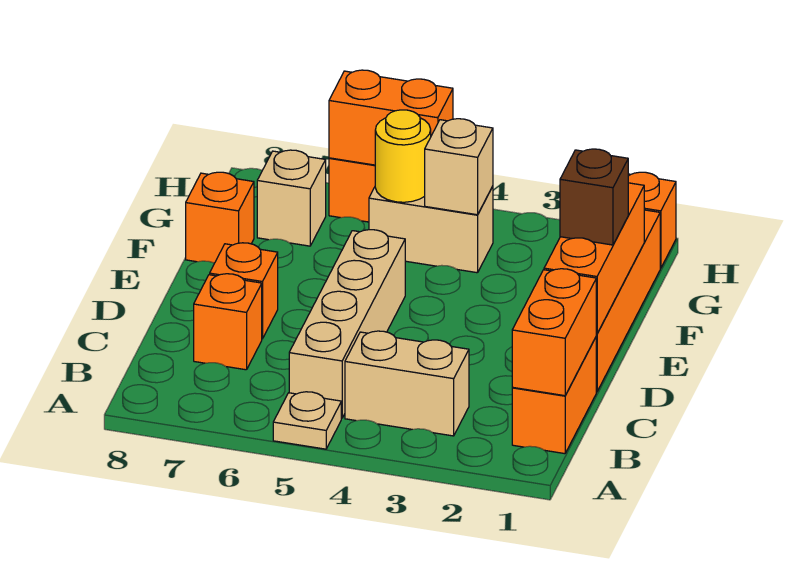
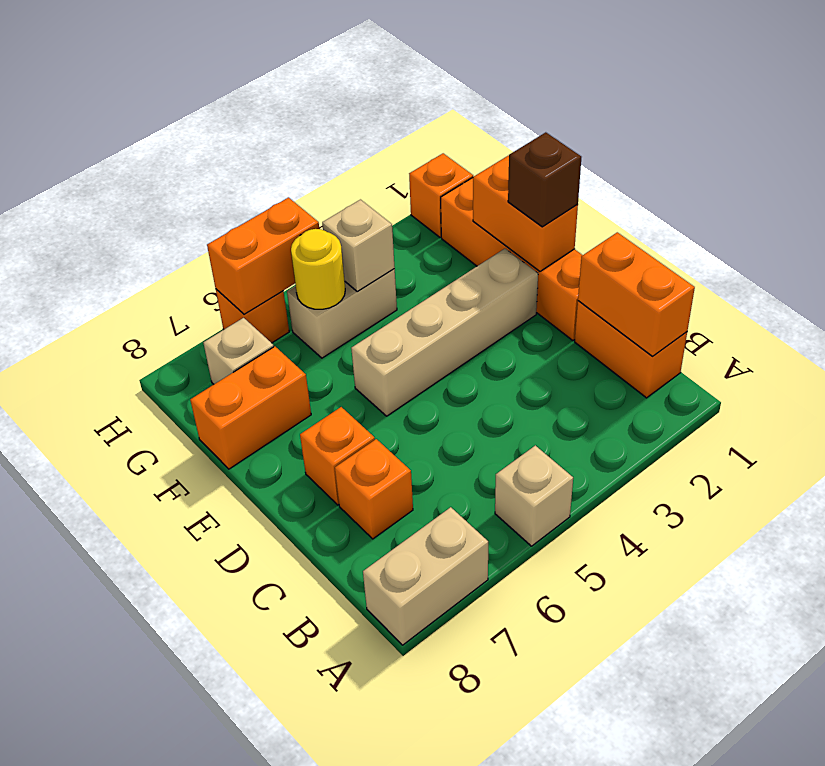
tan 1x1 plate [273,392,341,449] -> tan 1x1 brick [495,445,573,546]
tan 1x2 brick [345,331,469,436] -> tan 1x2 brick moved to [363,507,488,645]
tan 1x4 brick [289,230,405,418] -> tan 1x4 brick turned to [351,249,538,416]
orange 1x3 brick [544,183,644,334] -> orange 1x2 brick [473,156,578,271]
orange 1x1 brick [186,172,254,263] -> orange 1x2 brick [190,346,311,469]

